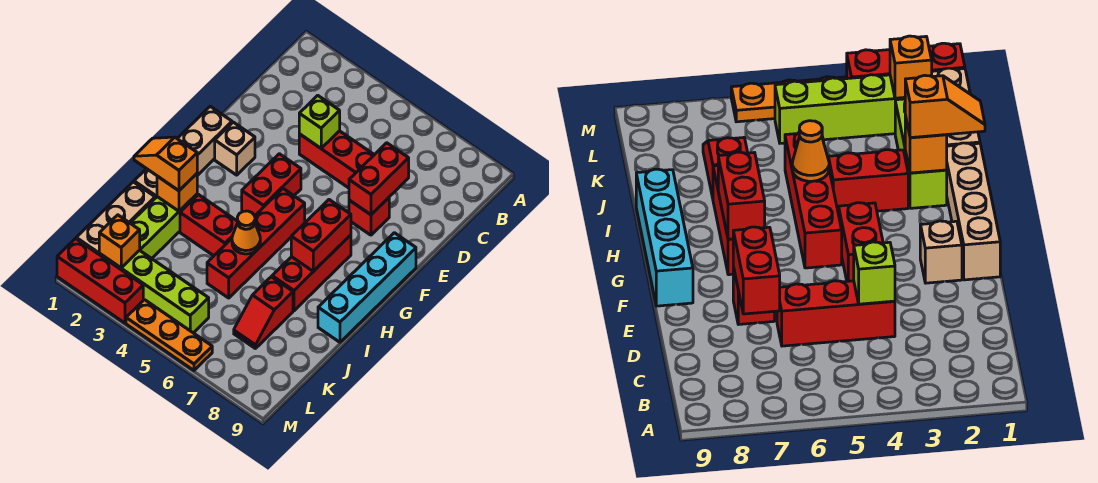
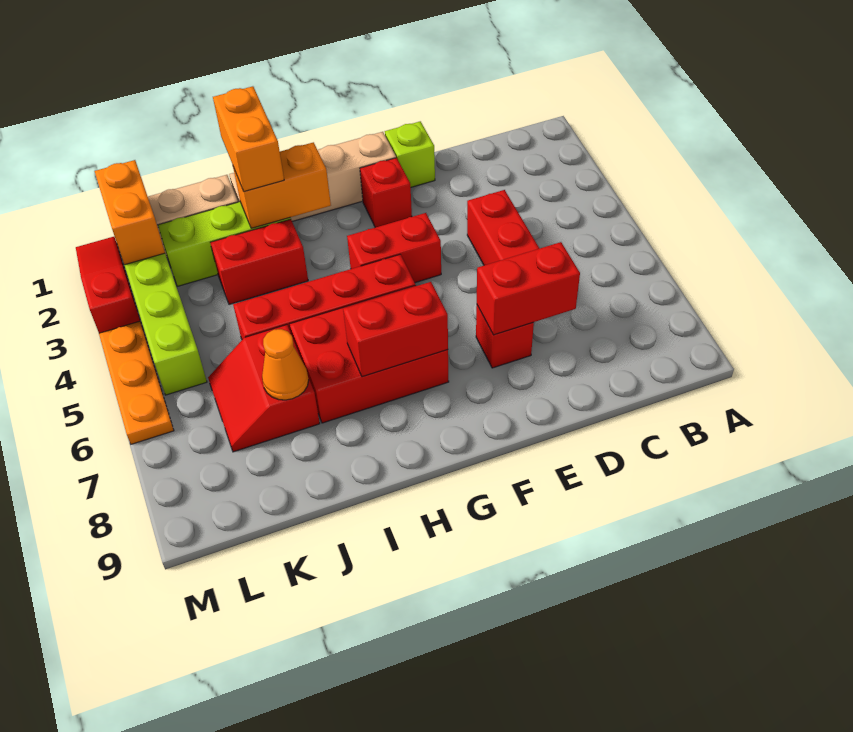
lime 1x1 brick [299,95,340,148] -> lime 1x1 brick moved to [385,121,435,187]
tan 1x1 brick [215,122,255,175] -> red 1x1 brick [360,158,412,228]
cyan 1x4 brick [318,233,416,342] -> none
red 1x3 brick [272,235,351,311] -> red 2x3 brick [290,285,449,423]
orange 1x2 slope [134,137,197,191] -> orange 1x2 brick [213,86,284,191]
orange 1x1 brick [157,174,197,211] -> orange 1x2 brick [233,142,331,228]
red 1x2 brick [180,195,238,256] -> red 1x2 brick turned to [210,219,308,304]
orange 1x1 cone [232,211,260,254] -> orange 1x1 cone moved to [262,329,309,400]
red 1x2 slope [234,277,293,349] -> red 2x2 slope [208,325,320,452]
orange 1x1 brick [99,215,140,268] -> orange 1x2 brick [95,160,165,265]
red 1x3 brick [57,239,143,323] -> red 1x3 slope [76,237,140,333]

